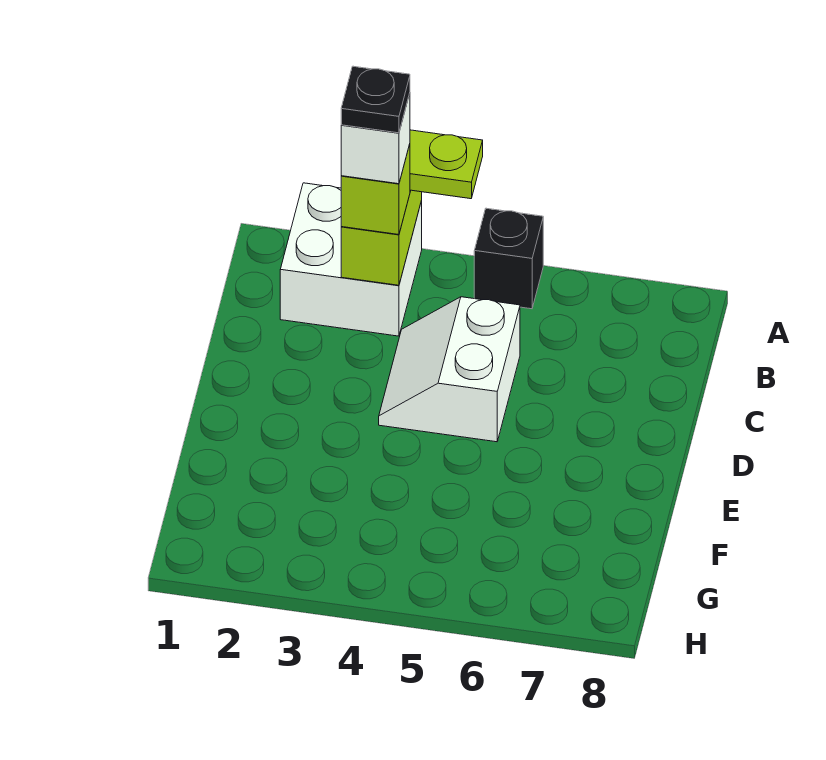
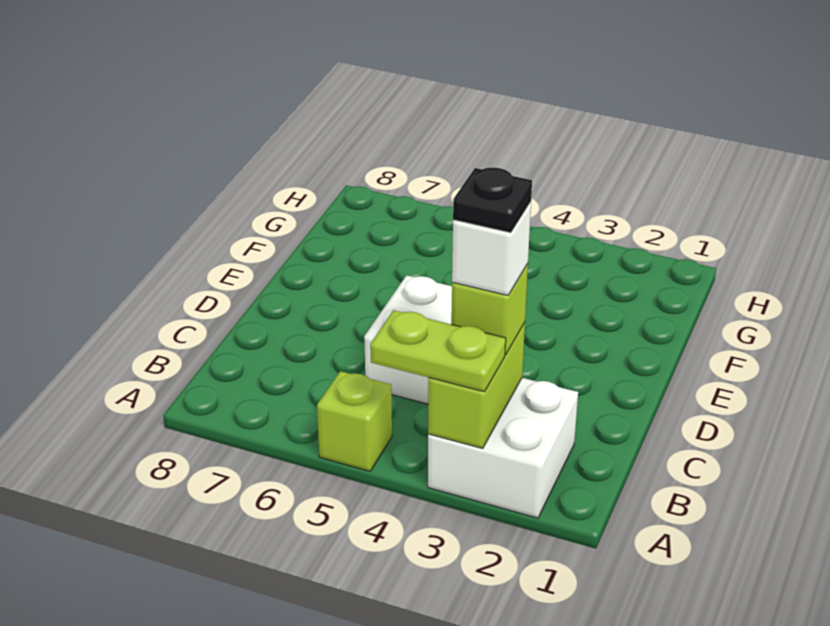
black 1x1 brick [474,208,543,309] -> lime 1x1 brick [317,371,392,471]

